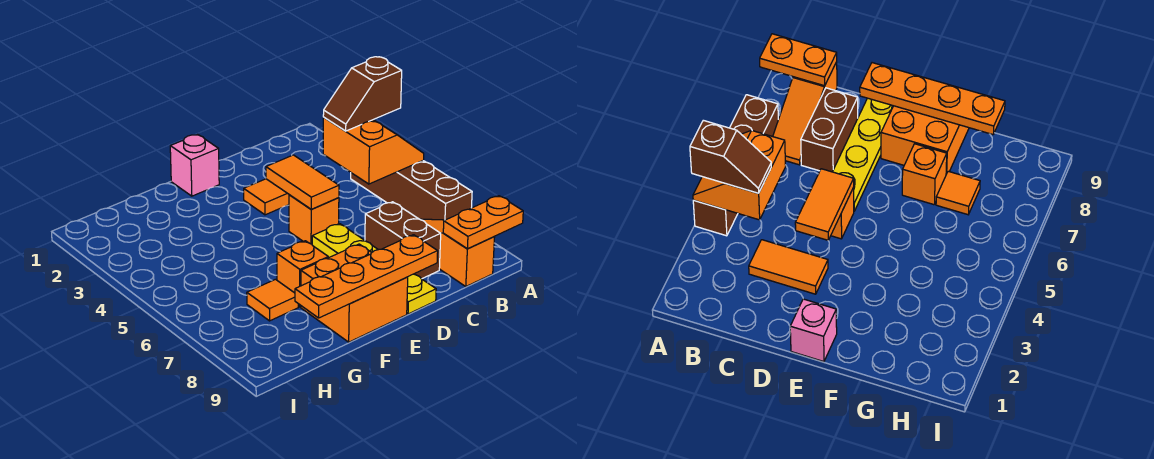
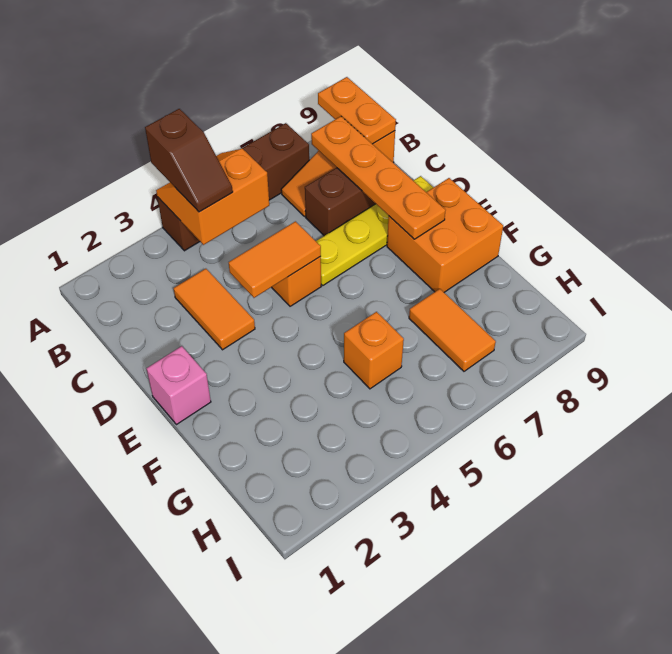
orange 1x4 plate [295,235,438,318] -> orange 1x4 plate moved to [311,116,446,239]
orange 1x1 brick [277,241,328,307] -> orange 1x1 brick moved to [344,312,404,389]
orange 1x1 tile [247,279,298,321] -> orange 1x2 tile [409,289,496,371]

